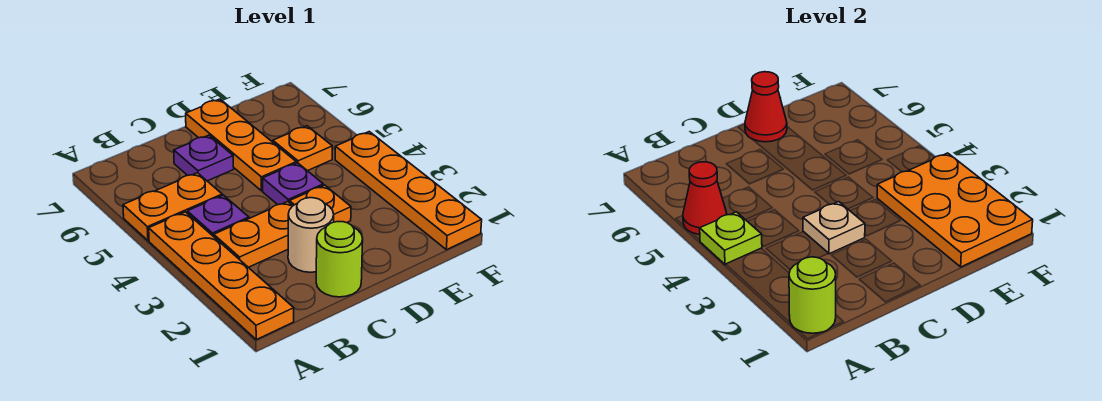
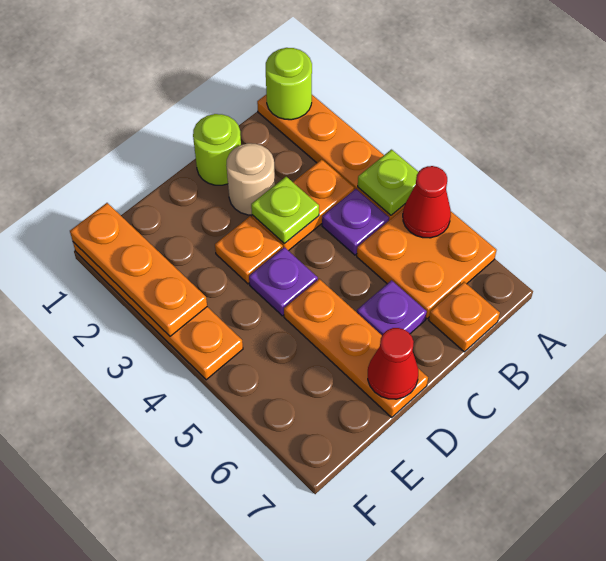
orange 1x2 plate [123,173,222,241] -> orange 2x2 plate [357,209,497,319]
tan 1x1 plate [803,202,865,254] -> lime 1x1 plate [251,177,319,244]
orange 2x3 plate [877,153,1033,267] -> orange 1x3 plate [70,203,207,336]
orange 1x1 plate [273,126,332,171] -> orange 1x1 plate moved to [429,282,500,352]

